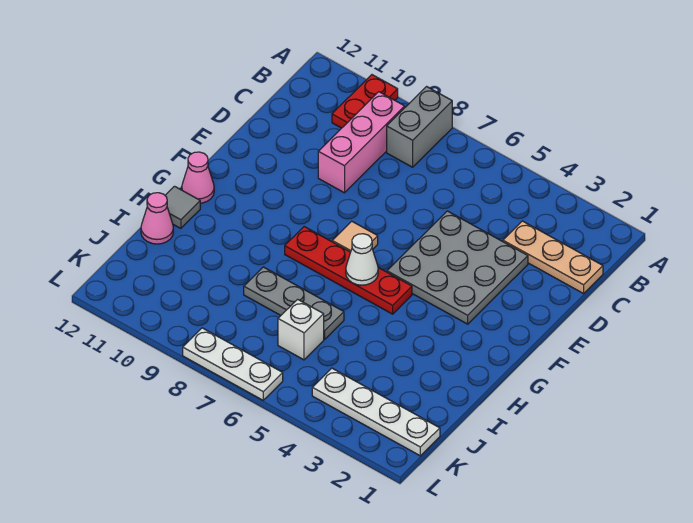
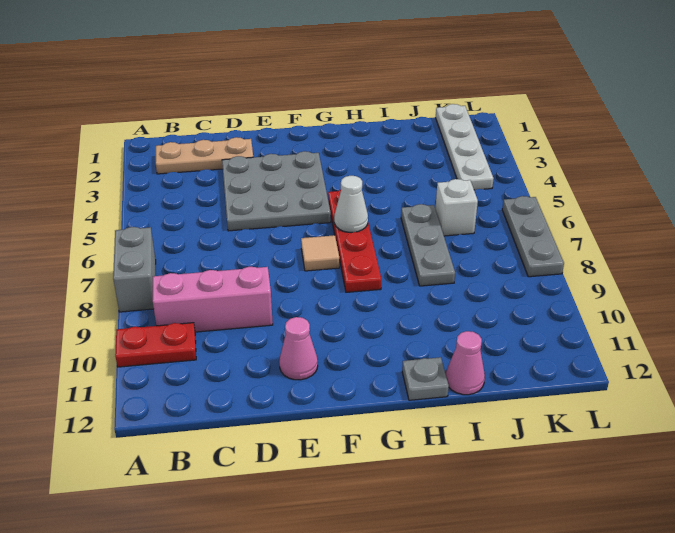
grey 1x2 brick [387,87,452,167] -> grey 1x2 brick turned to [113,227,156,312]
tan 1x3 plate [503,221,603,294] -> tan 1x3 plate turned to [156,137,253,174]
pink 1x1 cone [182,152,214,203] -> pink 1x1 cone moved to [279,317,318,380]
grey 1x1 tile [165,186,200,228] -> grey 1x1 plate [402,357,449,400]
white 1x3 plate [183,328,283,400] -> grey 1x3 plate [502,196,564,277]

